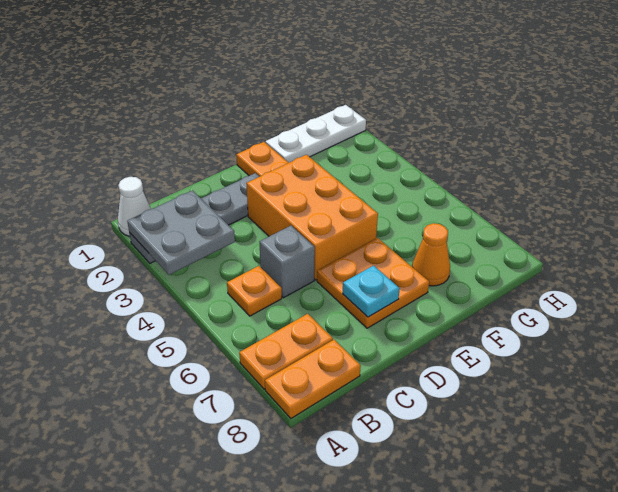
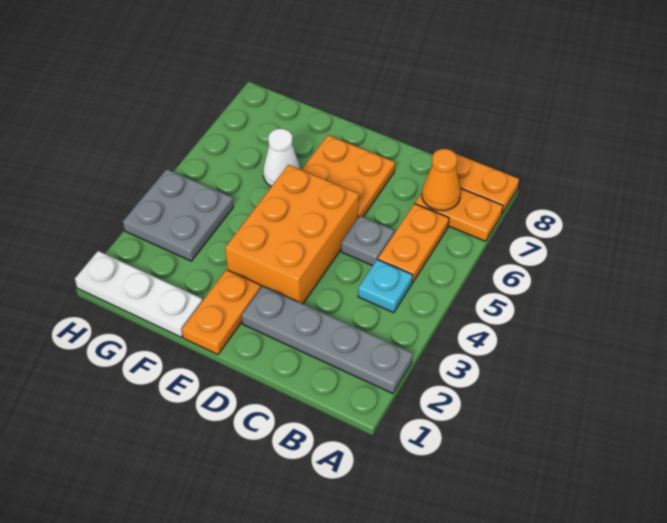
white 1x1 cone [118,177,151,236] -> white 1x1 cone moved to [263,129,300,187]
grey 2x2 plate [127,191,235,275] -> grey 2x2 plate moved to [123,169,233,261]
orange 1x1 plate [227,266,282,316] -> orange 1x2 plate [378,204,449,283]
grey 1x1 brick [260,226,315,298] -> grey 1x1 plate [341,216,394,266]
cyan 1x1 plate [343,266,400,317] -> cyan 1x1 plate moved to [358,259,413,313]
orange 1x1 cone [412,223,450,286] -> orange 1x1 cone moved to [422,149,461,211]

